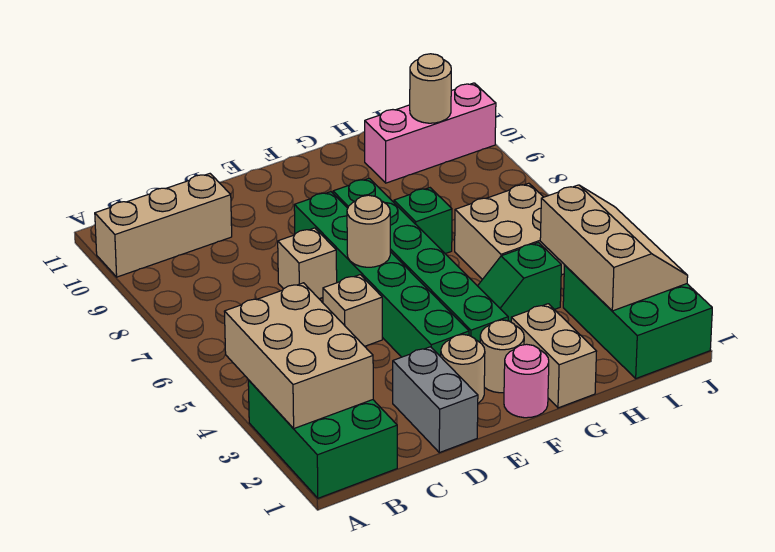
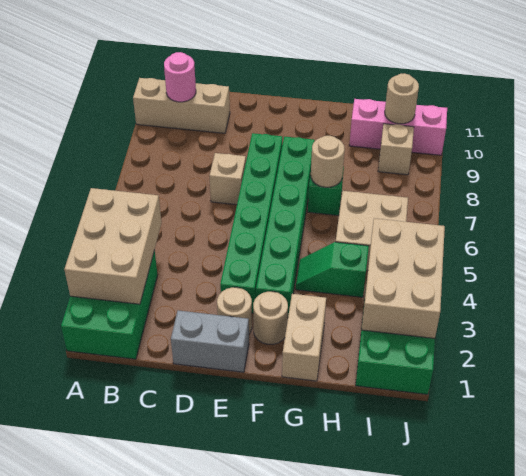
grey 1x2 brick [393,347,478,453] -> grey 1x2 brick turned to [171,310,249,372]
tan 1x1 brick [323,275,382,346] -> tan 1x1 brick moved to [378,124,414,175]
tan 1x1 round brick [347,195,390,267] -> tan 1x1 round brick moved to [311,136,345,187]
pink 1x1 round brick [504,344,549,418] -> pink 1x1 round brick moved to [164,52,196,102]
tan 2x3 slope [540,185,688,311] -> tan 2x3 brick [362,218,445,339]

